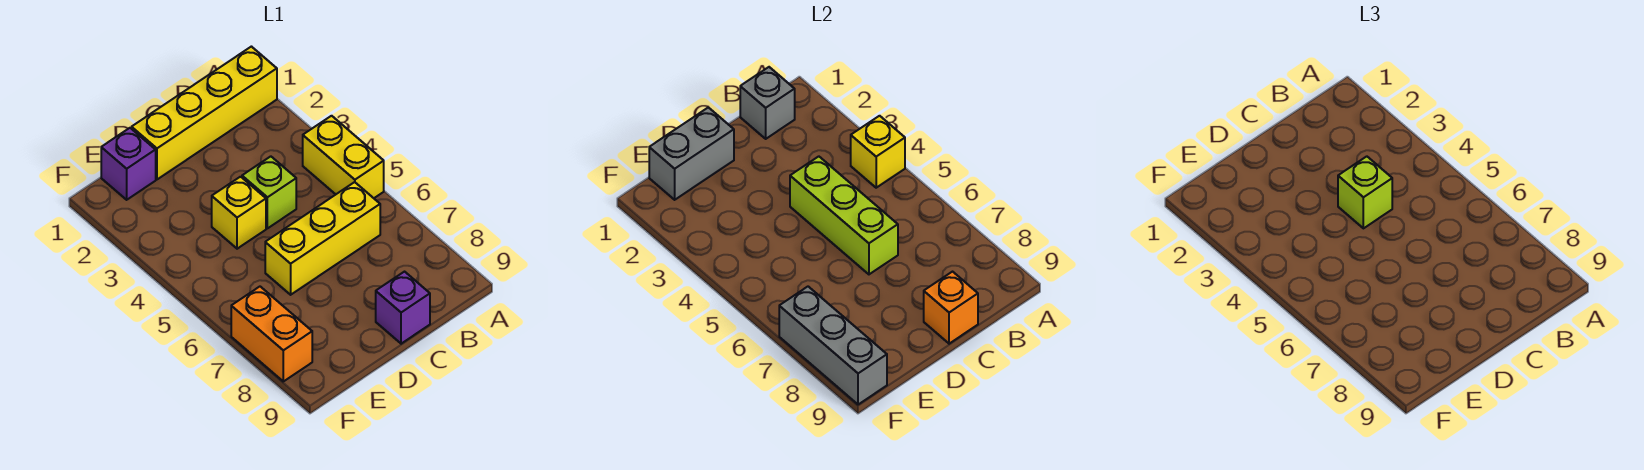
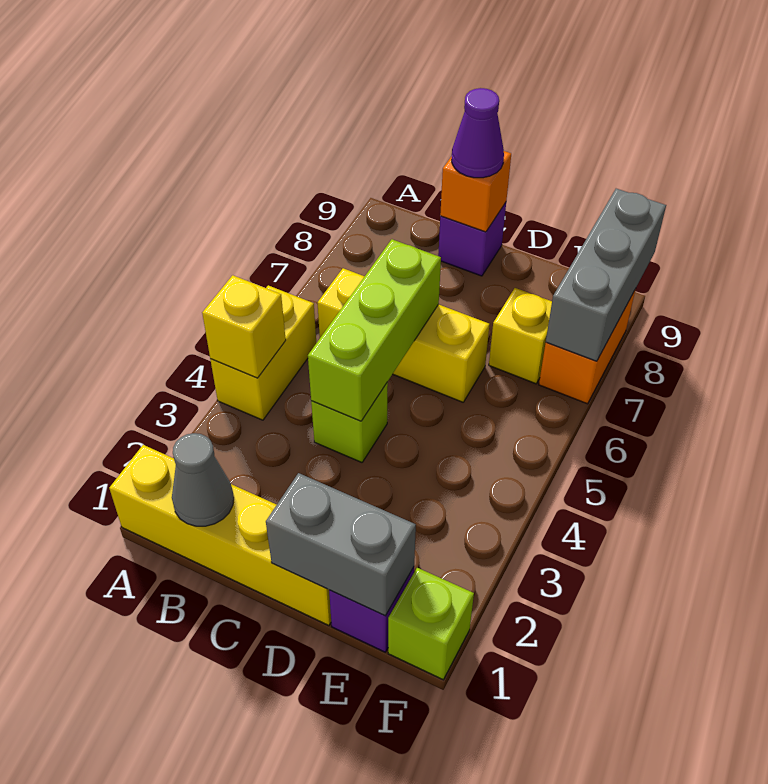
grey 1x1 brick [740,67,795,139] -> grey 1x1 cone [172,433,234,526]
lime 1x1 brick [1338,156,1392,228] -> lime 1x1 brick moved to [388,568,474,680]
none -> purple 1x1 cone [452,88,504,178]
yellow 1x1 brick [212,177,266,249] -> yellow 1x1 brick moved to [489,288,552,384]

